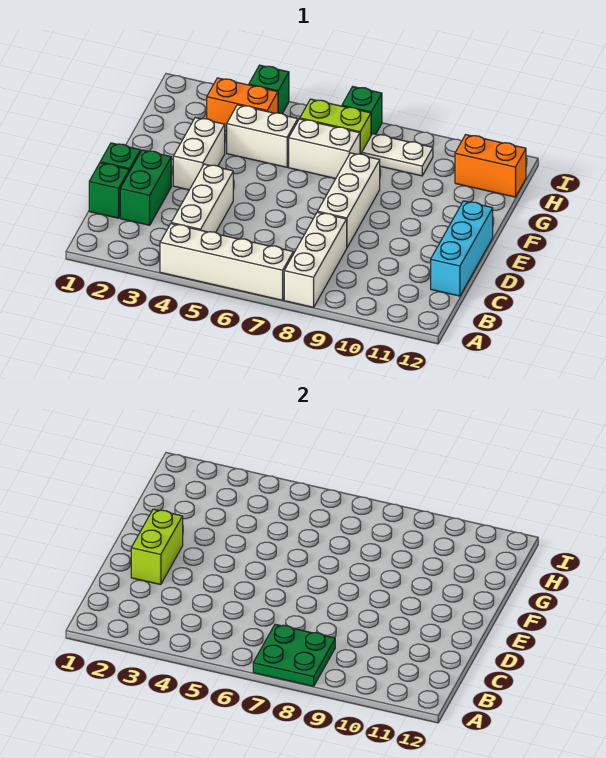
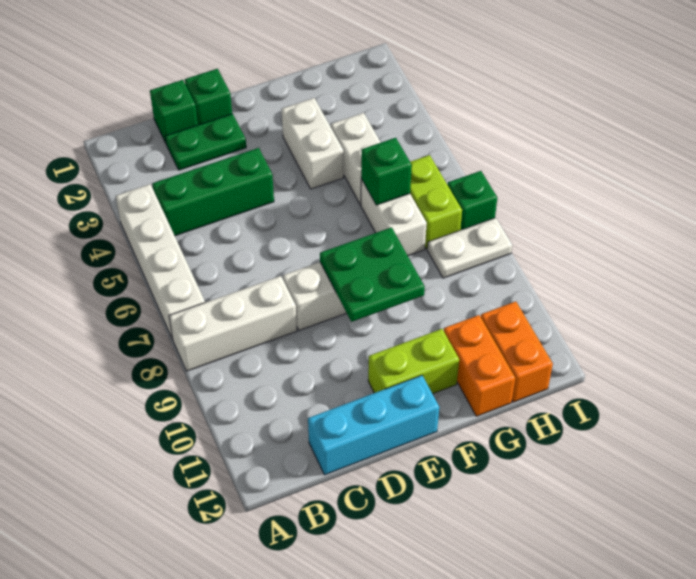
green 2x2 plate [253,624,335,686] -> green 2x2 plate moved to [320,227,425,322]
white 1x3 brick [171,164,233,232] -> green 1x3 brick [152,148,274,236]
green 1x2 brick [120,150,171,225] -> green 1x2 plate [165,114,246,170]
lime 1x2 brick [131,509,183,585] -> lime 1x2 brick moved to [368,329,459,394]
white 1x2 brick [173,118,225,190] -> white 1x2 brick turned to [282,98,344,189]
orange 1x2 brick [207,78,278,131] -> orange 1x2 brick moved to [444,315,515,416]
white 1x2 plate [362,134,433,176] -> white 1x2 plate turned to [427,218,512,278]
green 1x1 brick [249,65,289,114] -> green 1x1 brick moved to [361,138,412,205]

